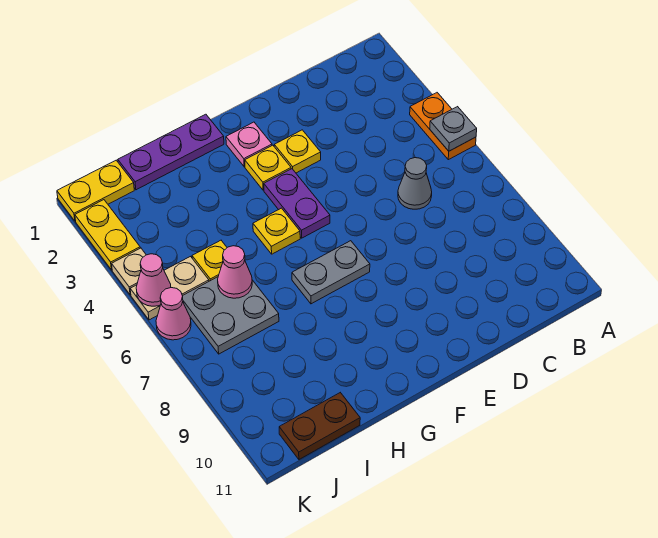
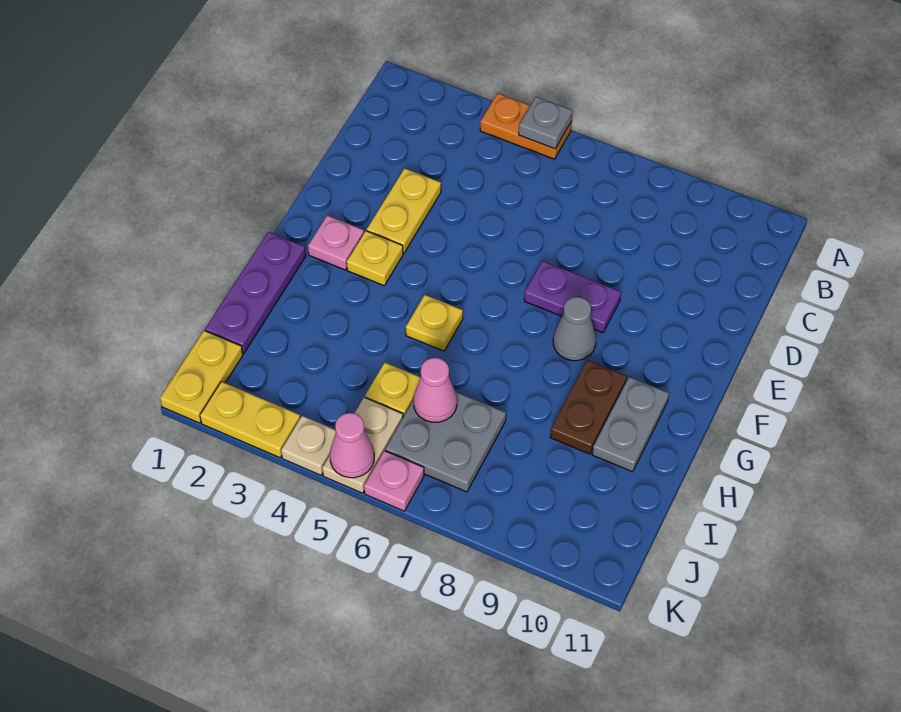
grey 1x1 cone [398,158,432,209] -> grey 1x1 cone moved to [553,297,596,361]
yellow 1x1 plate [274,130,321,173] -> yellow 1x2 plate [367,168,441,253]
purple 1x2 plate [264,169,330,238] -> purple 1x2 plate moved to [524,261,621,333]
grey 1x2 plate [292,241,370,304] -> grey 1x2 plate moved to [592,377,669,472]
brown 1x2 plate [279,393,360,459] -> brown 1x2 plate moved to [550,360,627,454]
pink 1x1 cone [156,288,191,340] -> pink 1x1 plate [364,451,424,511]

